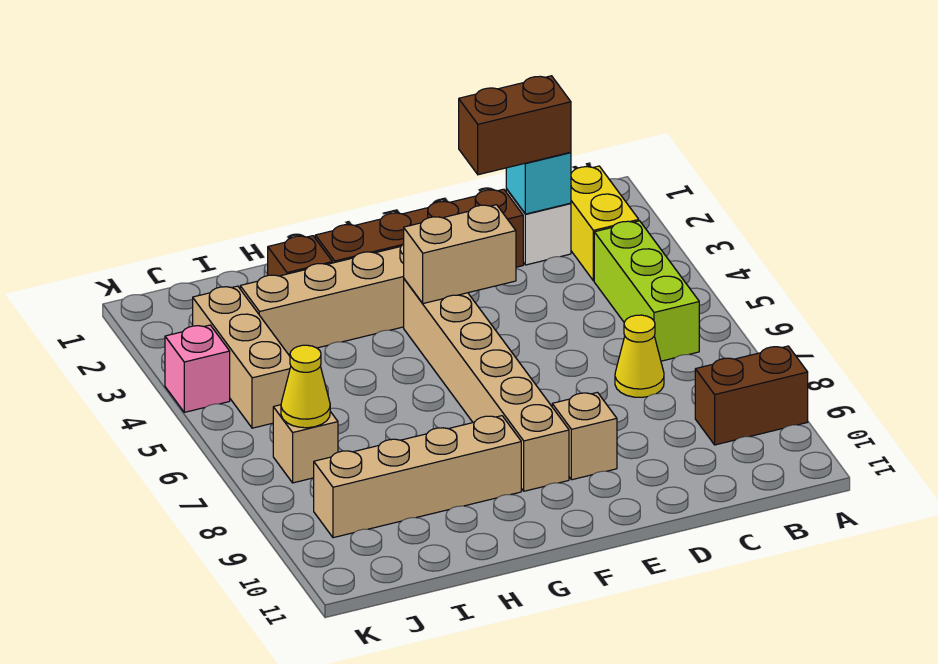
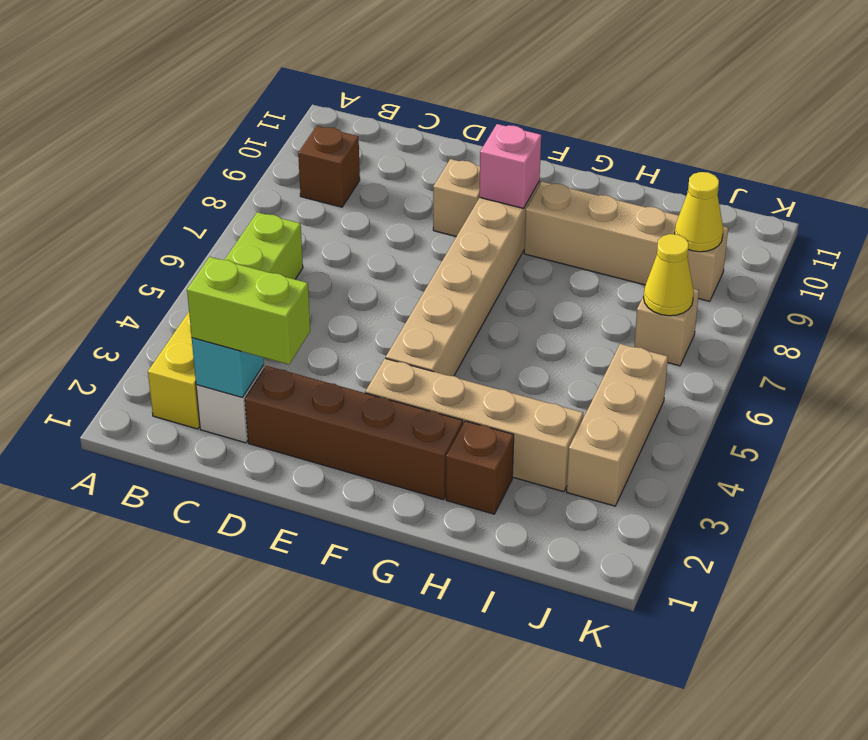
brown 1x2 brick [695,346,808,445] -> brown 1x1 brick [298,126,360,207]
brown 1x2 brick [459,76,571,175] -> lime 1x2 brick [187,257,310,364]
yellow 1x1 cone [615,315,664,397] -> yellow 1x1 cone moved to [675,172,723,252]
tan 1x2 brick [404,205,516,303] -> none
pink 1x1 brick [165,325,230,412] -> pink 1x1 brick moved to [479,124,541,208]

